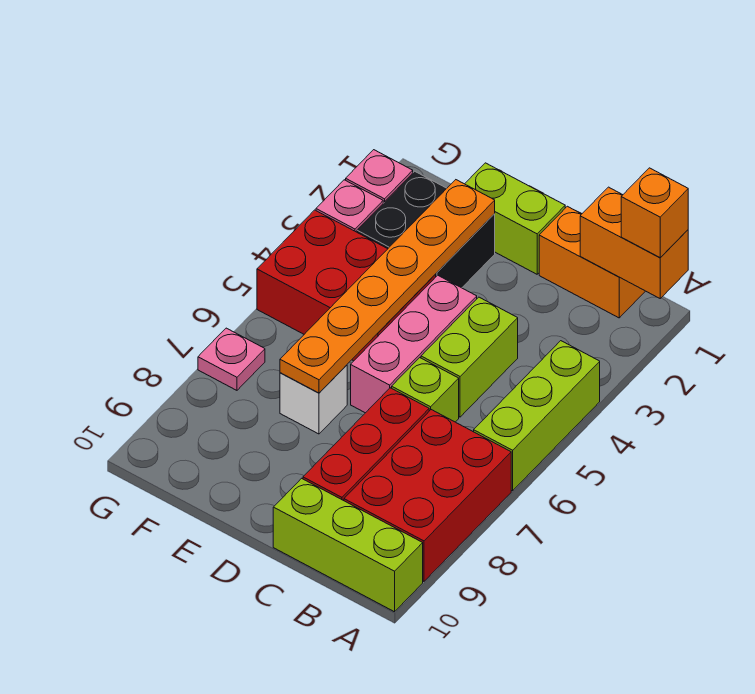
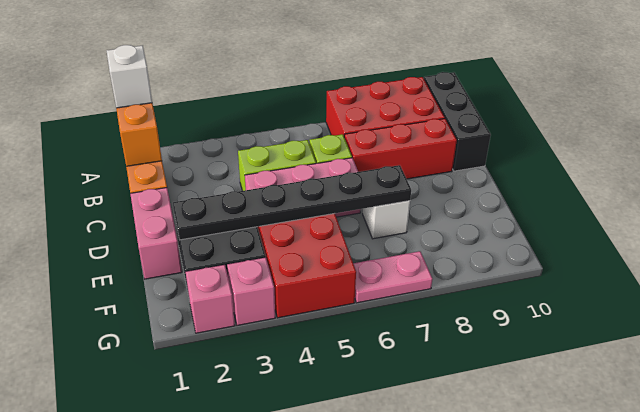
orange 1x1 brick [621,168,688,258] -> white 1x1 brick [107,45,152,108]
lime 1x3 brick [474,341,600,491] -> none
lime 1x3 brick [273,478,423,612] -> black 1x3 brick [424,72,491,171]
lime 1x2 brick [465,163,565,274] -> pink 1x2 brick [130,188,182,279]
orange 1x6 plate [280,180,495,393] -> black 1x6 plate [173,165,411,240]
pink 1x1 plate [198,328,265,390] -> pink 1x2 plate [353,251,432,303]

